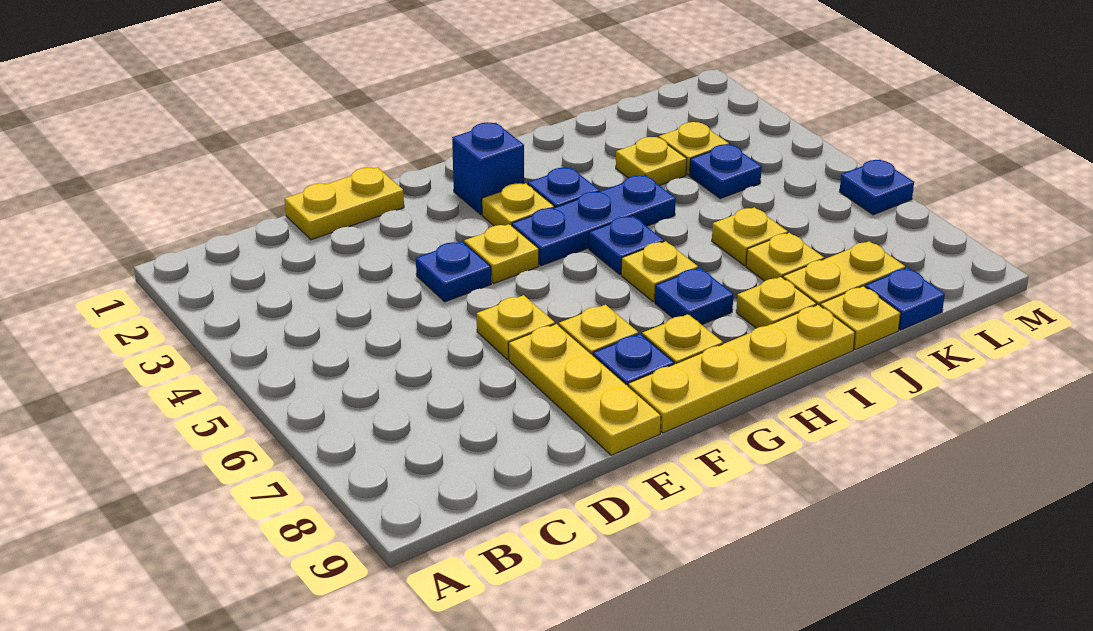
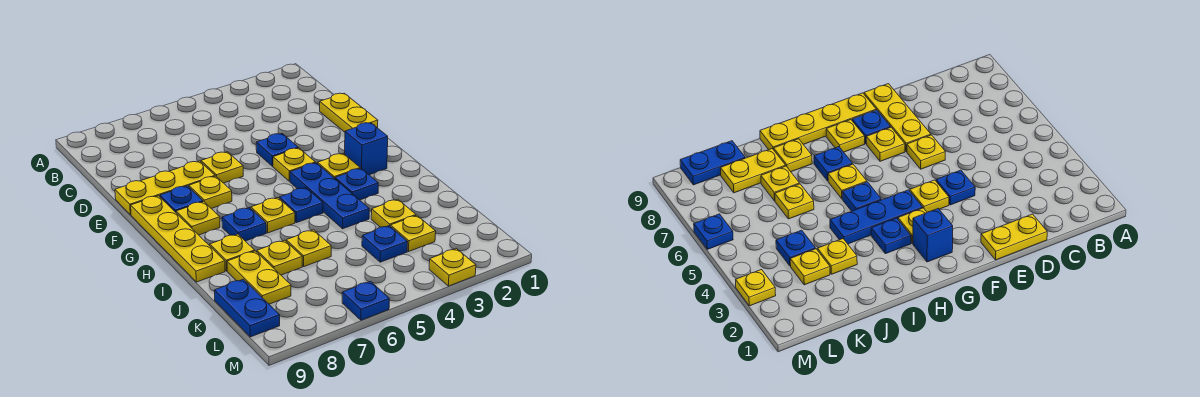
yellow 1x1 plate [820,286,901,350] -> yellow 1x1 plate moved to [429,249,476,286]
blue 1x1 plate [865,268,945,330] -> blue 1x2 plate [214,279,280,337]

